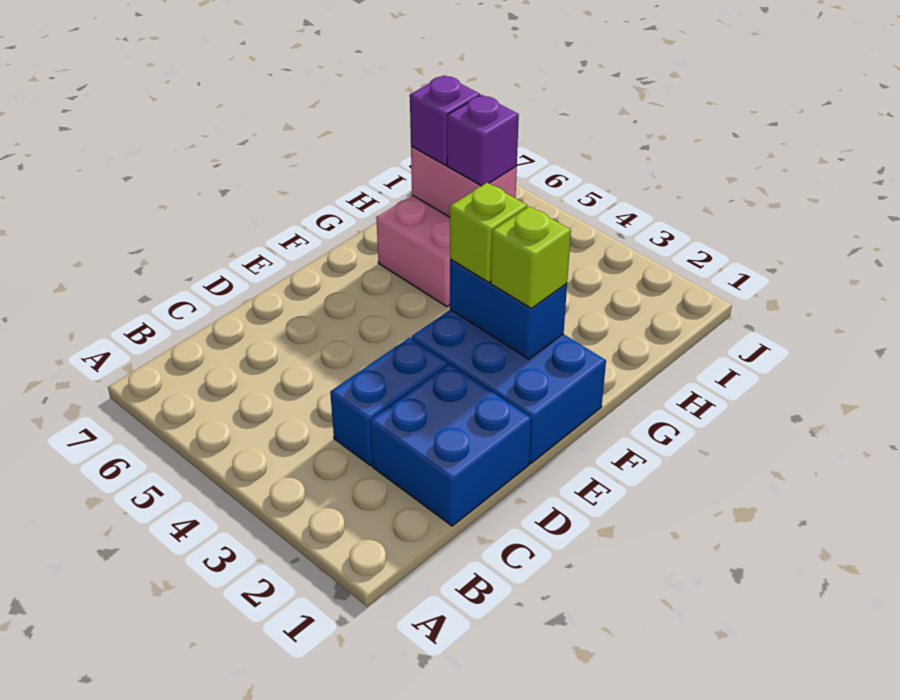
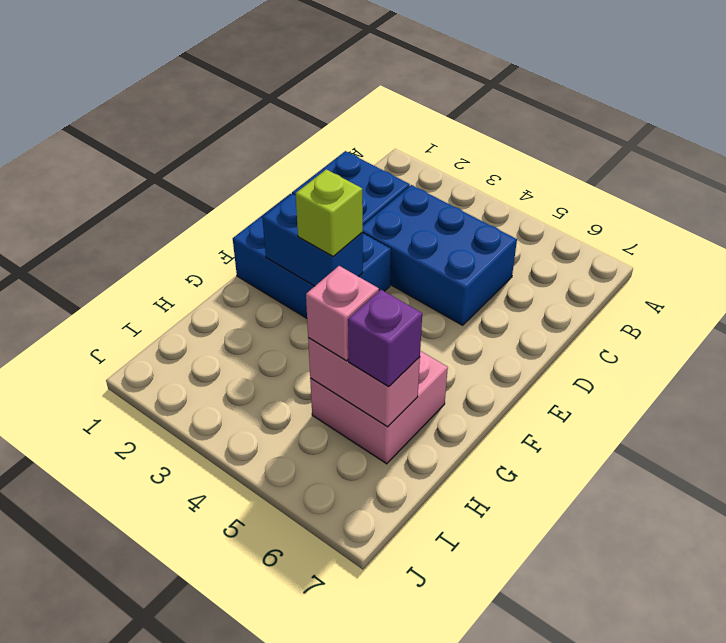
blue 1x2 brick [330,337,447,466] -> blue 2x3 brick [362,185,517,325]
lime 1x1 brick [491,206,571,309] -> none
purple 1x1 brick [447,95,519,186] -> pink 1x1 brick [306,266,379,361]

